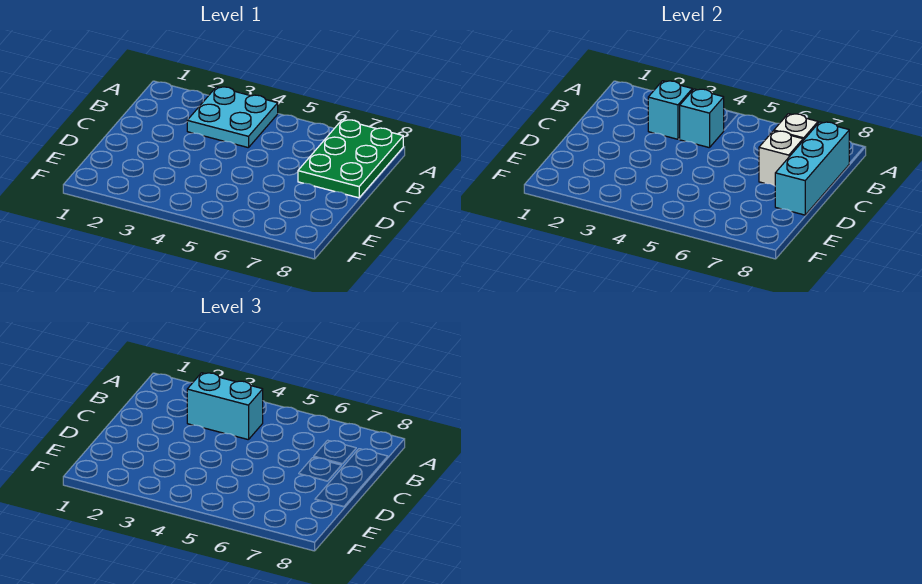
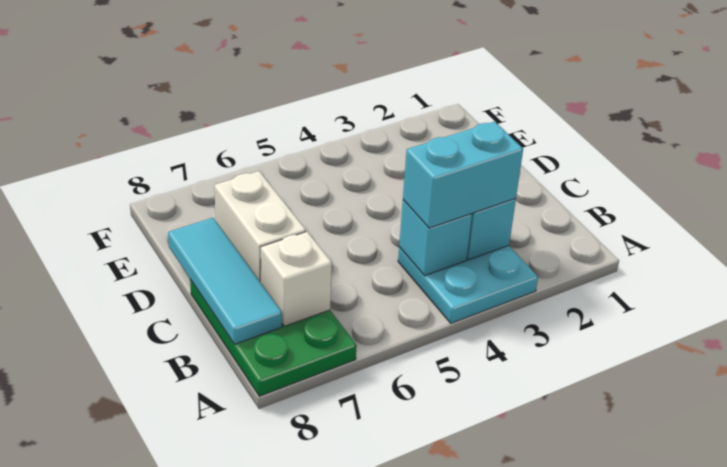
cyan 1x3 brick [775,122,849,215] -> cyan 1x3 tile [168,218,282,344]
white 1x1 brick [759,131,803,186] -> white 1x2 brick [214,171,306,283]

